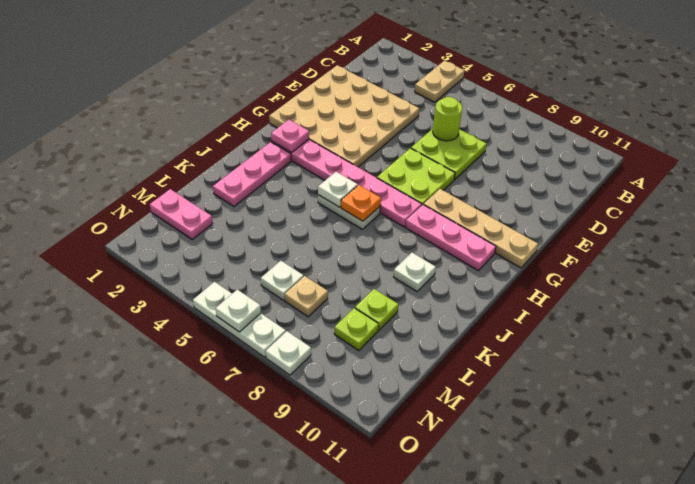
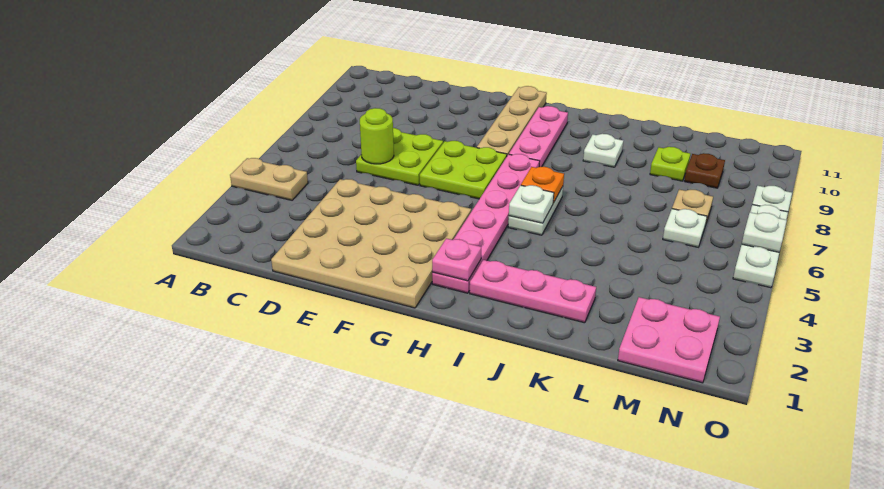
pink 1x2 plate [150,189,213,240] -> pink 2x2 plate [618,297,720,383]
lime 1x1 plate [334,308,379,351] -> brown 1x1 plate [684,153,725,188]

